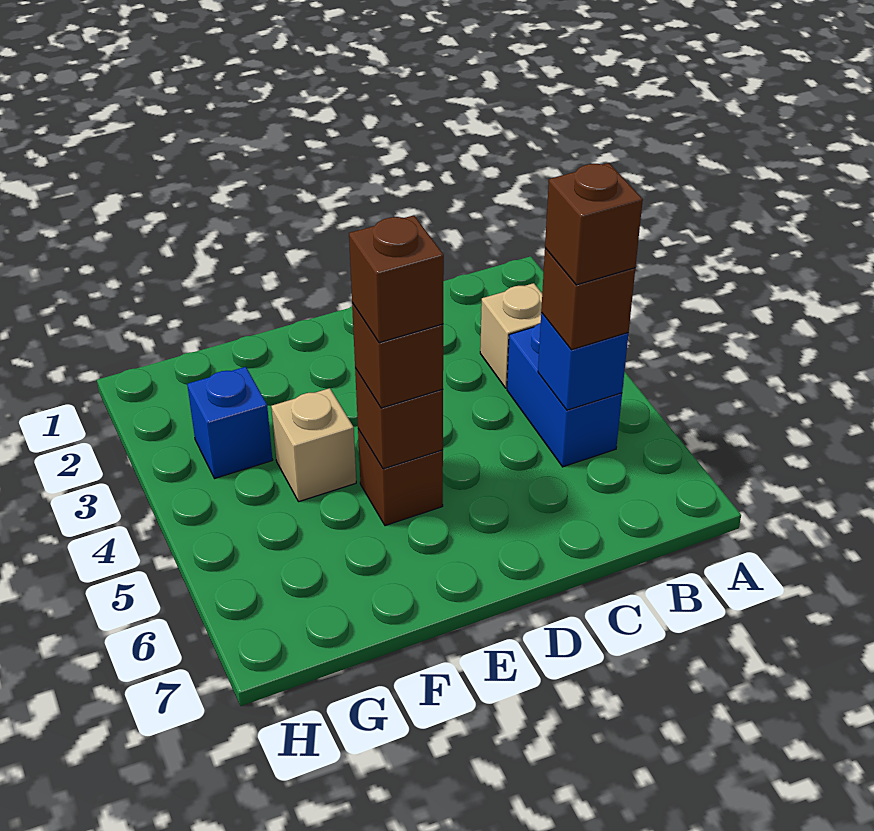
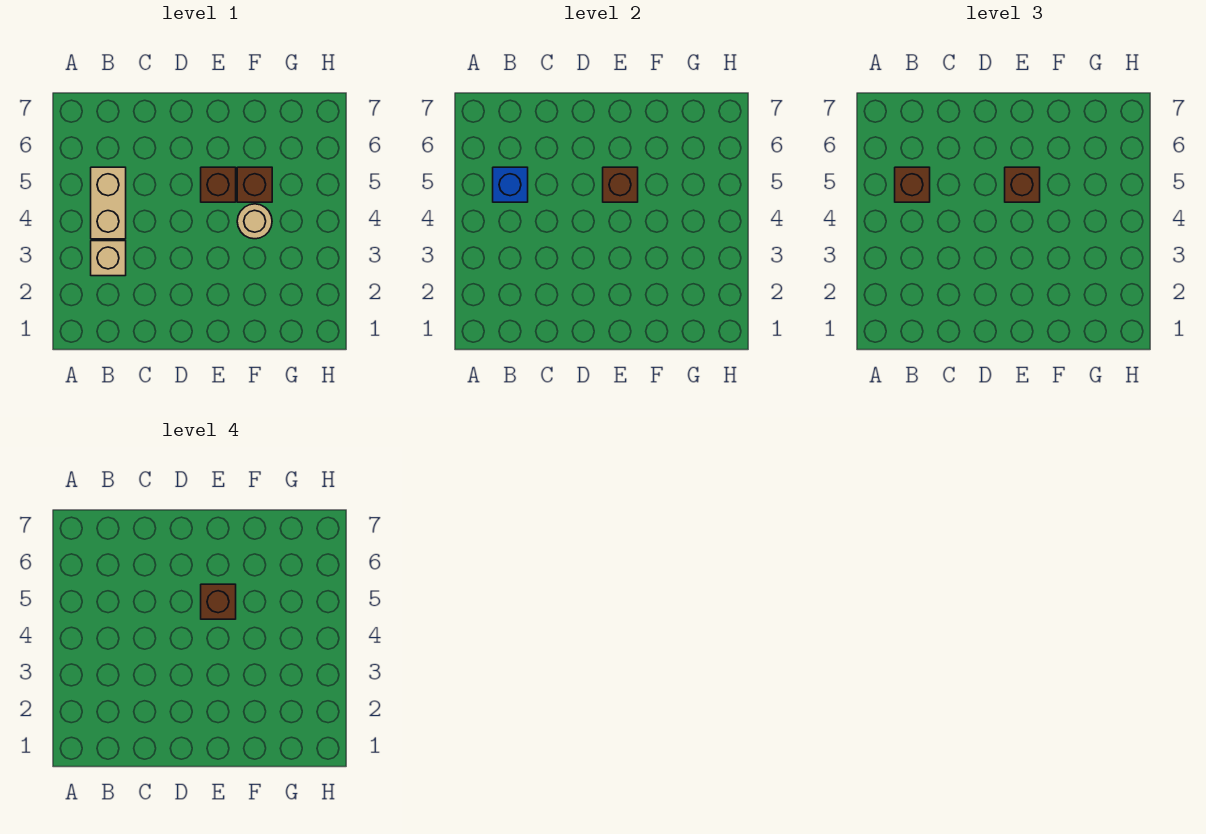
blue 1x2 brick [507,323,622,467] -> tan 1x2 brick [91,167,126,239]
brown 1x1 brick [545,163,643,285] -> brown 1x1 brick moved to [237,167,272,202]
tan 1x1 brick [271,388,356,502] -> tan 1x1 round brick [237,204,272,239]
blue 1x1 brick [187,367,273,478] -> none

